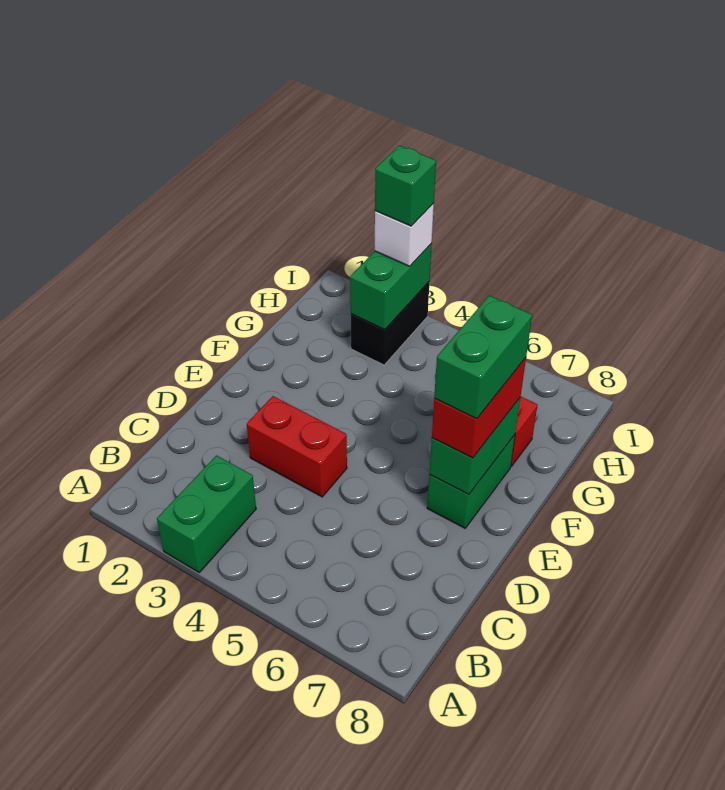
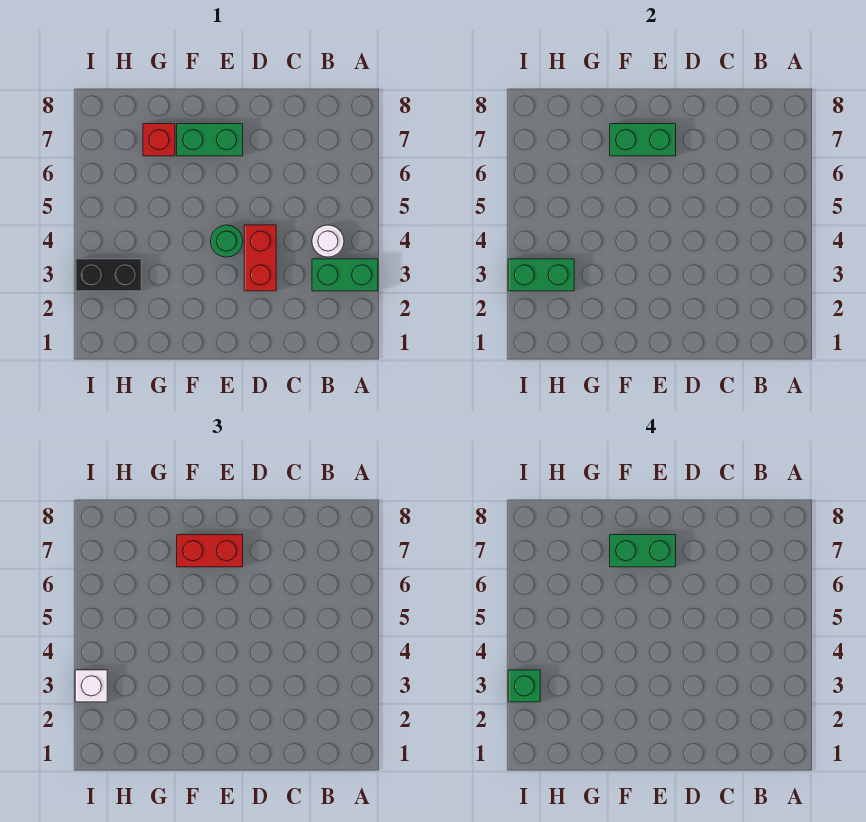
none -> white 1x1 round brick [312,225,344,257]
none -> green 1x1 round brick [211,225,243,257]

